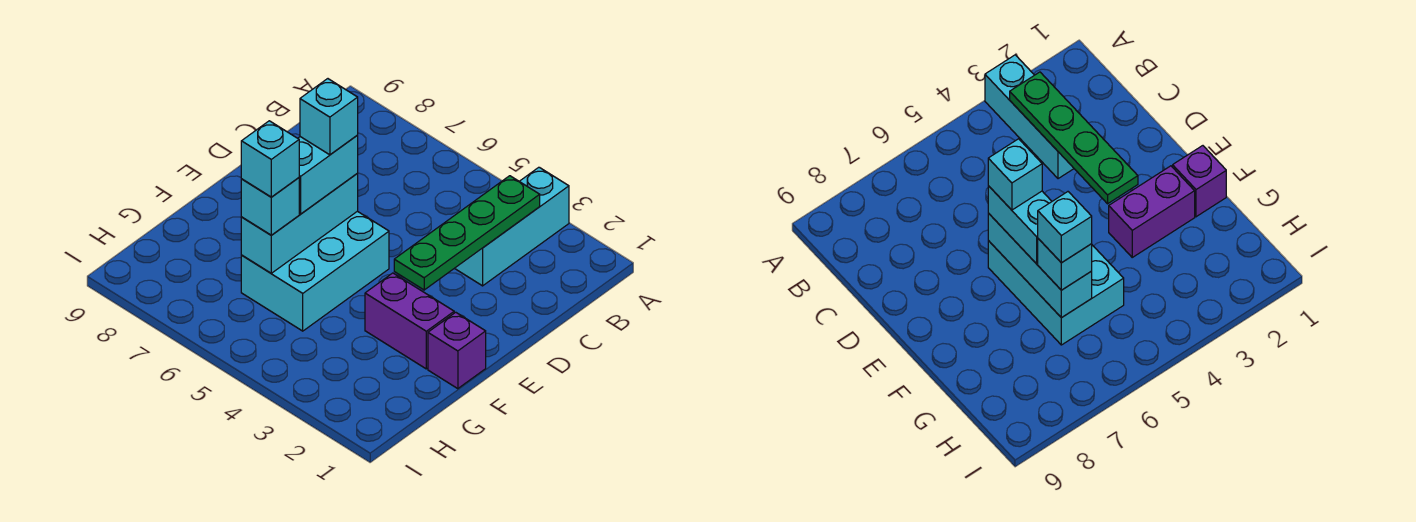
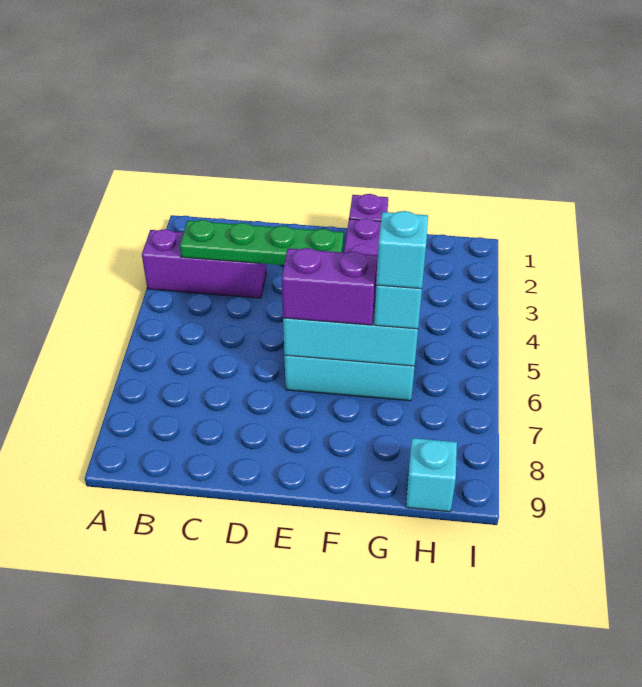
cyan 1x3 brick [455,167,569,286] -> purple 1x3 brick [142,229,266,298]
cyan 1x2 brick [298,135,358,214] -> purple 1x2 brick [282,248,377,325]
cyan 1x1 brick [300,79,358,155] -> cyan 1x1 brick moved to [406,438,457,512]

